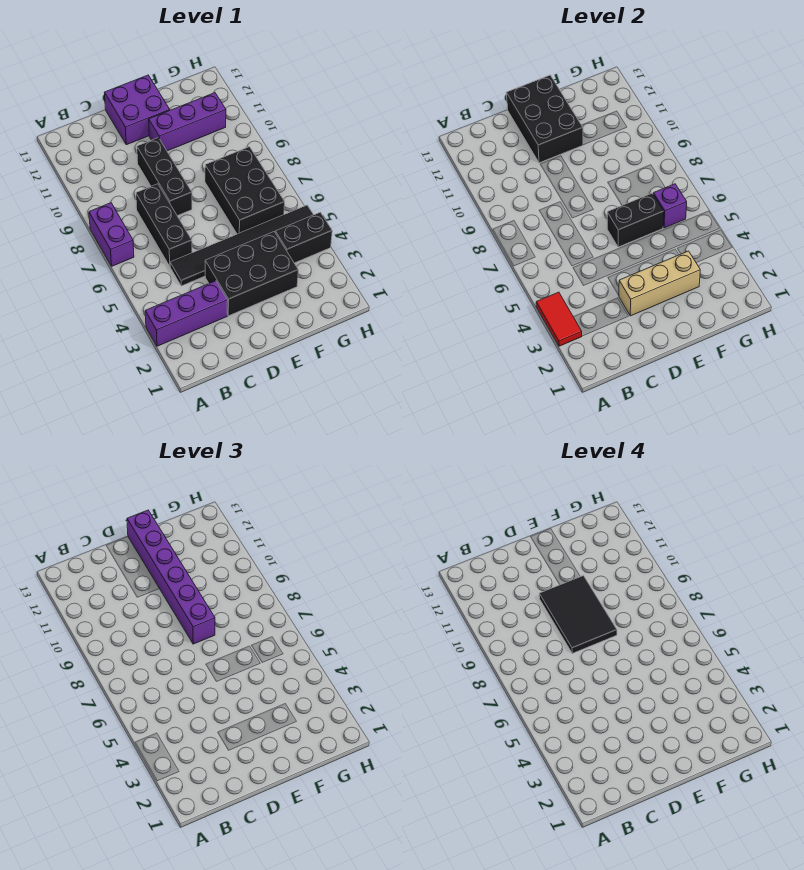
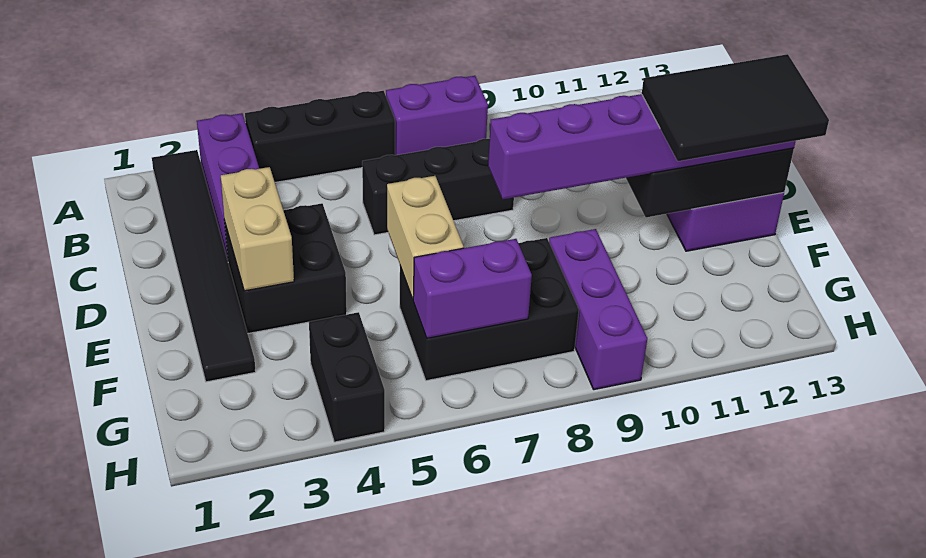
red 1x2 tile [536,292,582,346] -> none
black 1x6 tile [170,205,313,286] -> black 1x6 tile moved to [152,150,256,382]
black 2x3 brick [205,232,298,316] -> black 2x2 brick [225,203,347,333]
tan 1x3 brick [619,251,700,316] -> tan 1x2 brick [221,167,294,291]
black 1x3 brick [137,138,192,216] -> black 1x3 brick moved to [245,91,395,182]
black 2x3 tile [539,576,617,653] -> black 2x3 tile moved to [642,54,829,161]
black 1x2 brick [607,193,664,247] -> tan 1x2 brick [387,176,464,299]
purple 1x3 brick [149,93,226,151] -> purple 1x3 brick moved to [549,229,647,390]
purple 1x1 brick [653,184,687,228] -> purple 1x2 brick [413,239,532,338]

